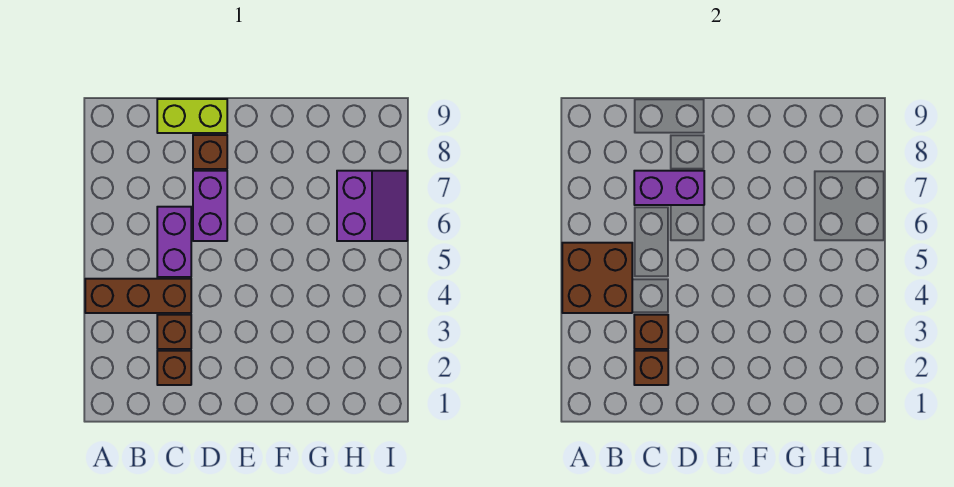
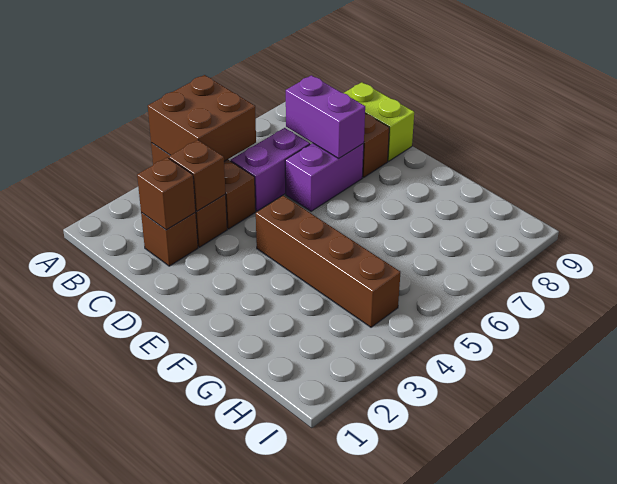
none -> brown 1x4 brick [256,196,400,327]
purple 2x2 slope [337,171,407,241] -> none

